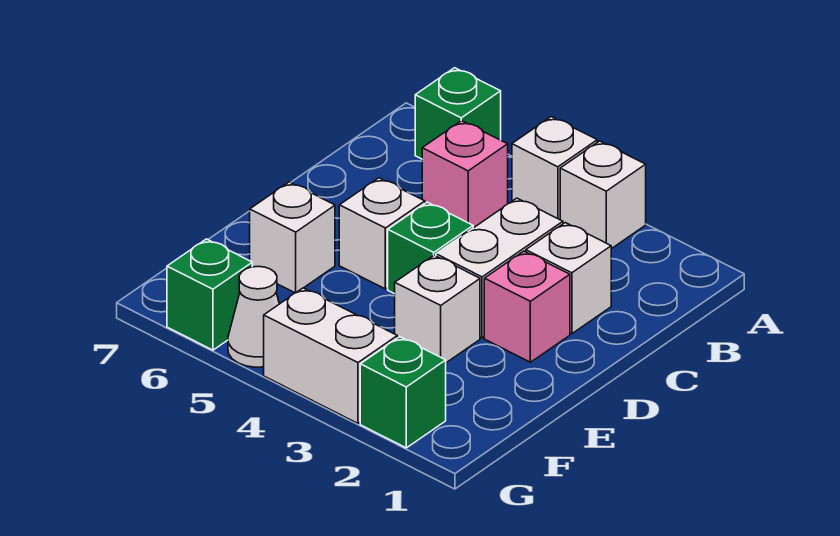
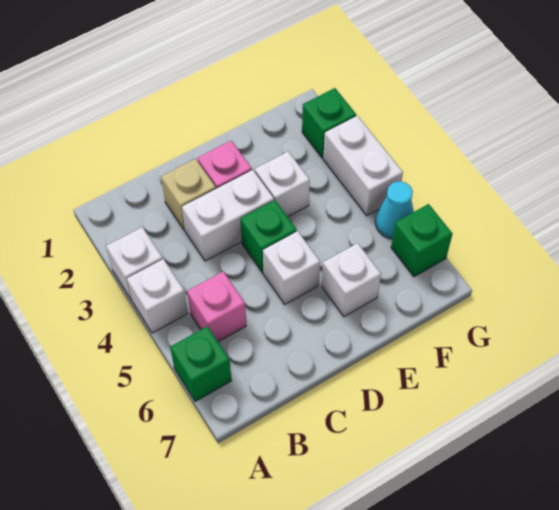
white 1x1 brick [526,223,611,334] -> tan 1x1 brick [161,159,216,231]
white 1x1 cone [228,266,279,367] -> cyan 1x1 cone [375,181,414,239]

